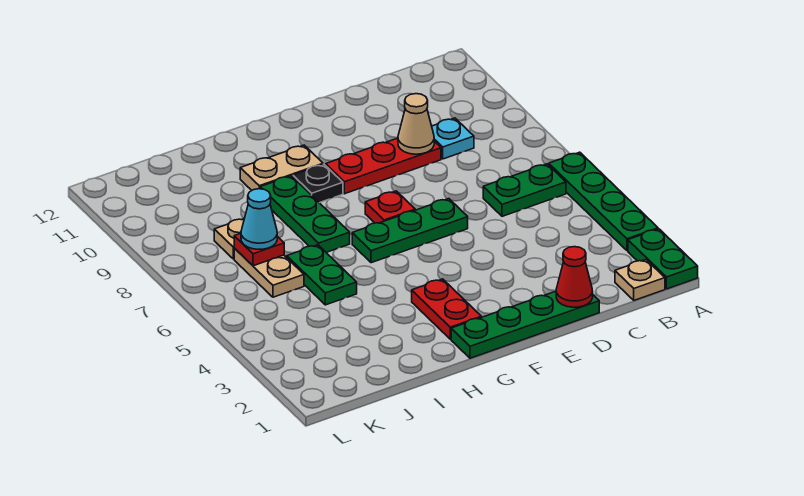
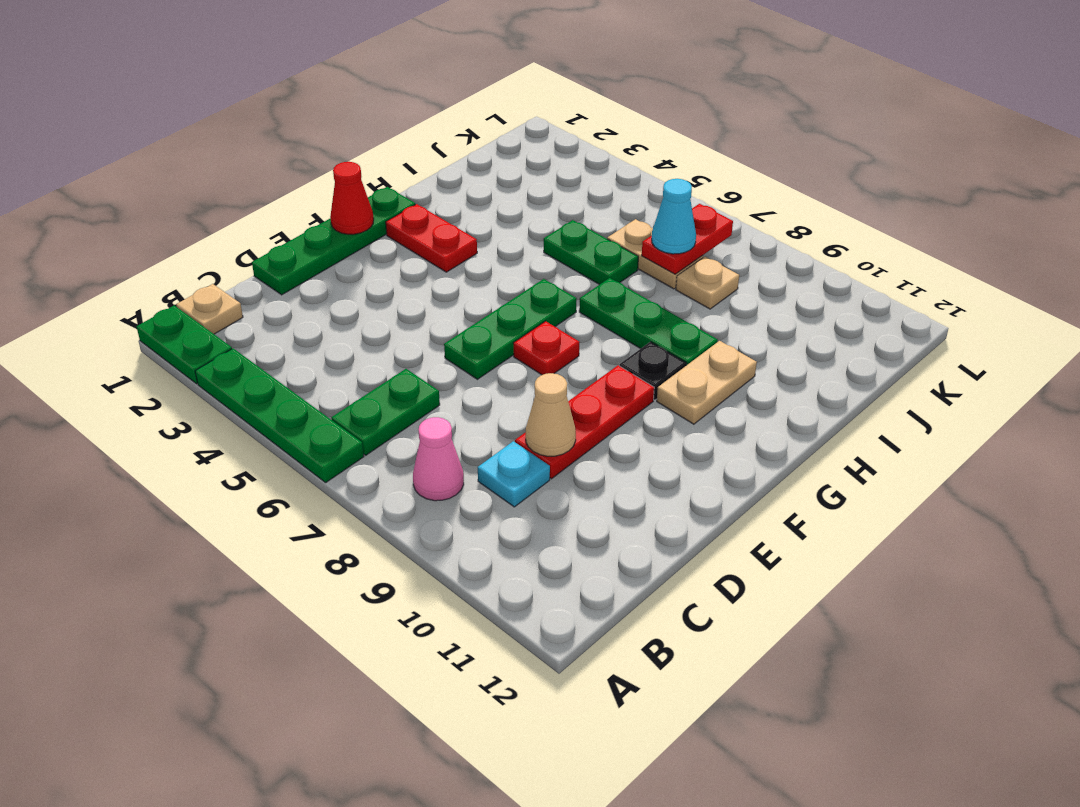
none -> pink 1x1 cone [413,417,464,501]
red 1x1 cone [556,247,593,307] -> red 1x1 cone moved to [330,162,374,234]
red 1x1 plate [234,233,284,266] -> red 1x2 plate [642,204,733,274]

